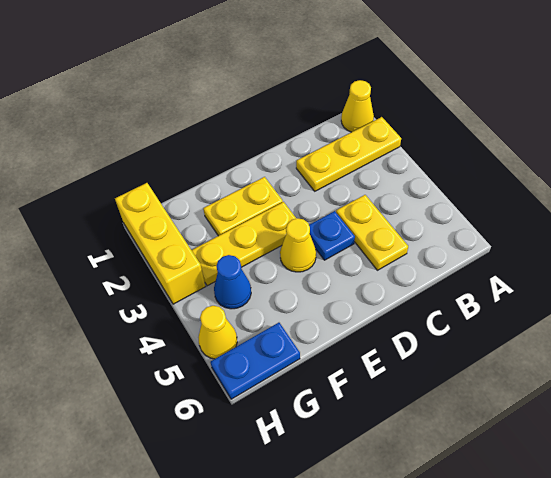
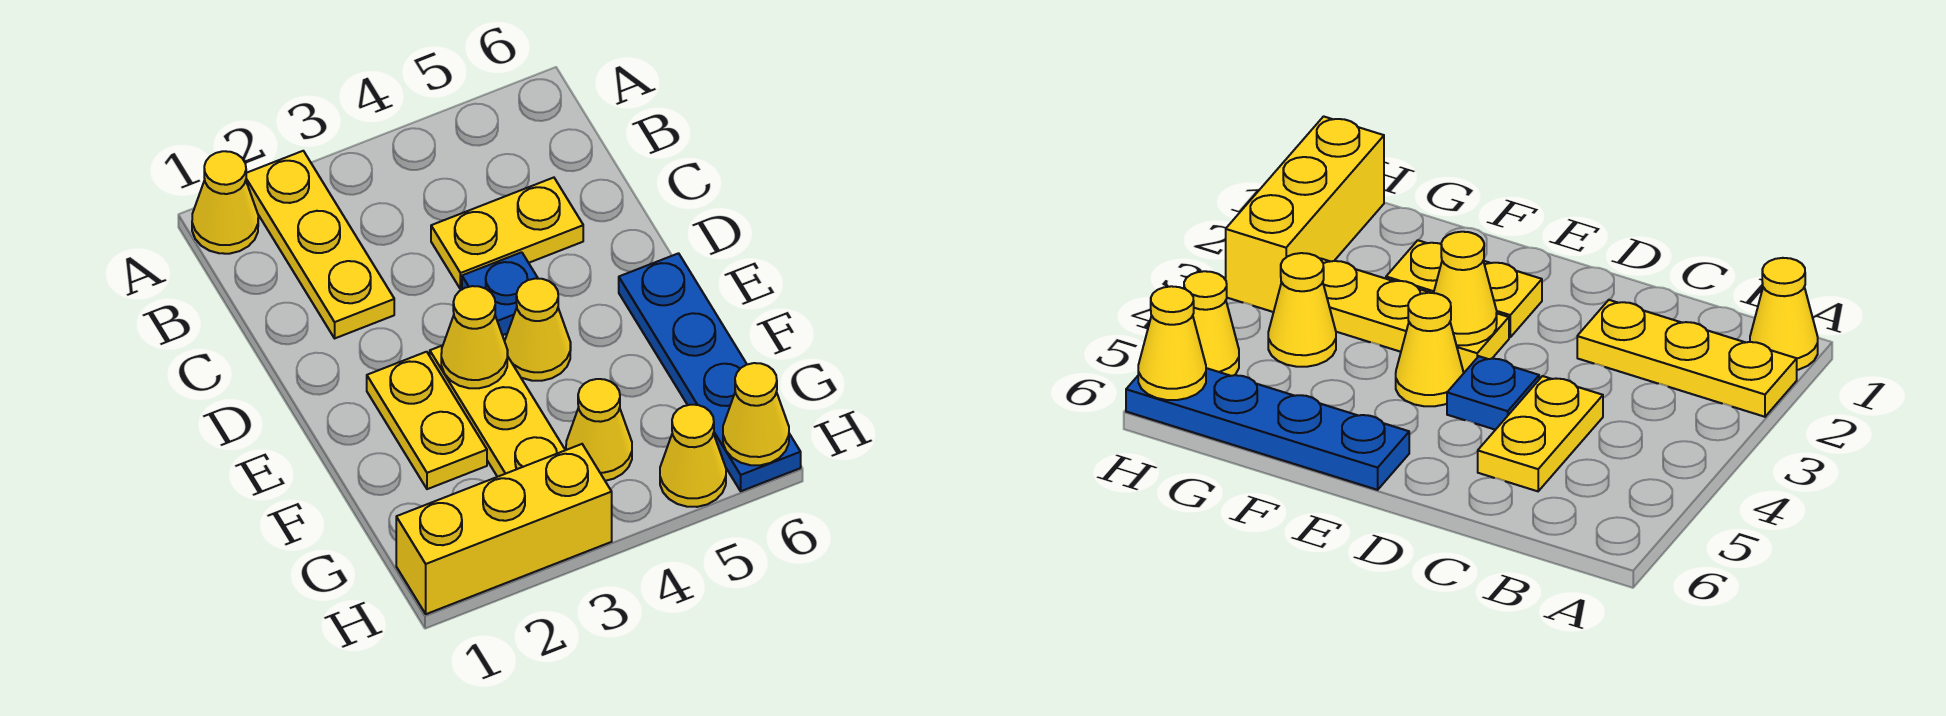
none -> yellow 1x1 cone [441,286,508,388]
blue 1x1 cone [214,255,251,309] -> yellow 1x1 cone [566,379,632,481]
blue 1x2 plate [211,323,300,399] -> blue 1x4 plate [619,253,801,491]
none -> yellow 1x1 cone [723,363,789,465]

